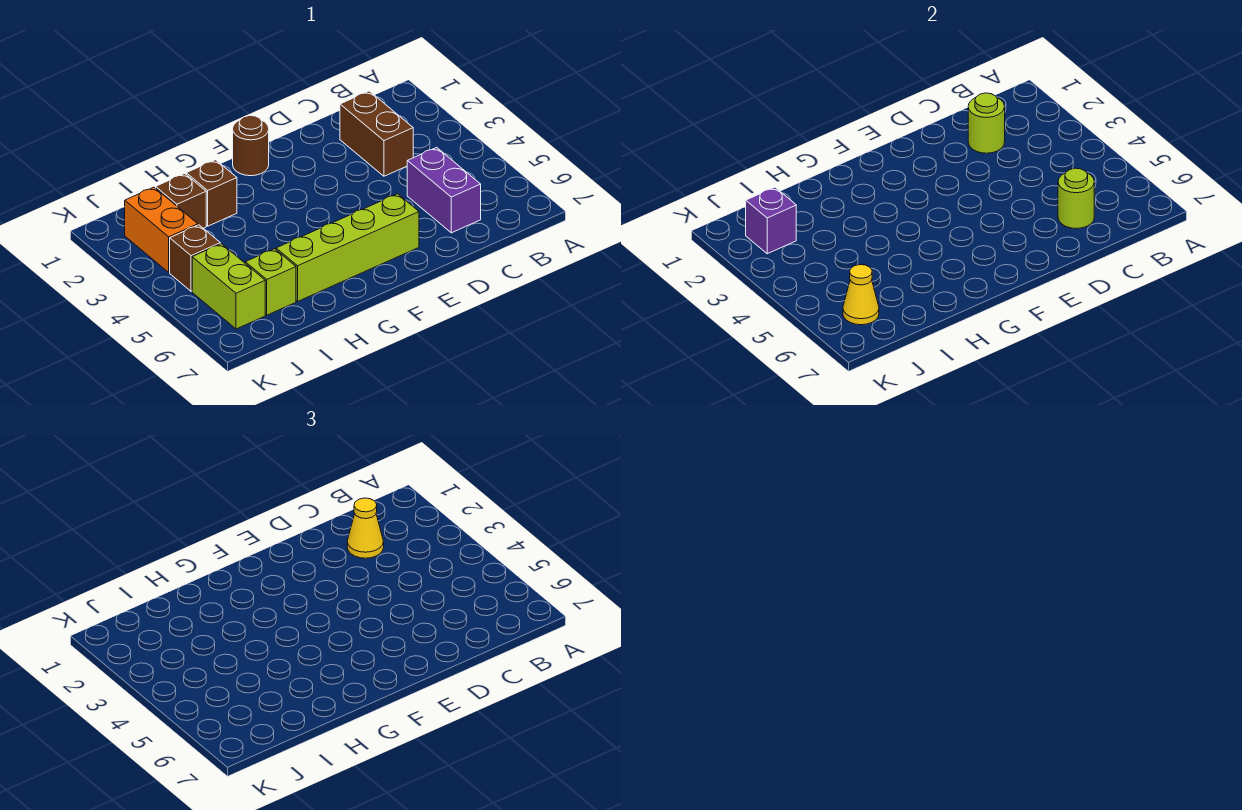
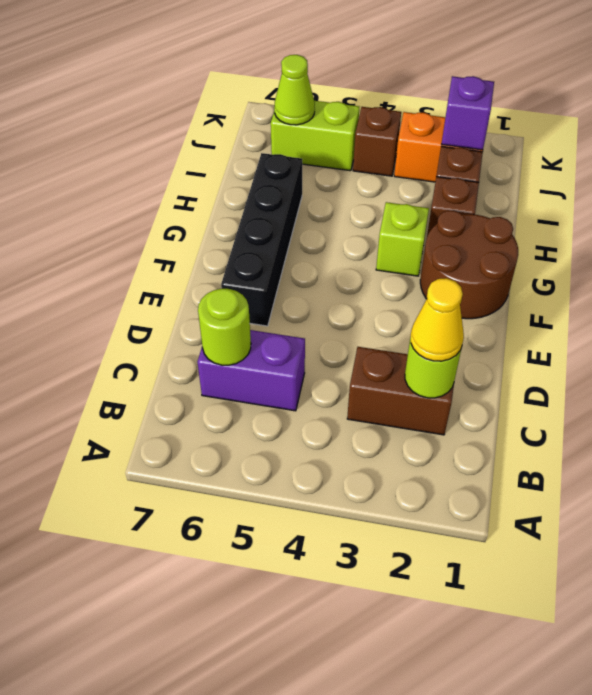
lime 1x4 brick [276,194,419,301] -> black 1x4 brick [221,153,302,326]
brown 1x1 round brick [233,116,269,176] -> brown 2x2 round brick [420,211,518,319]
lime 1x1 brick [245,249,296,315] -> lime 1x1 brick moved to [376,202,429,276]
yellow 1x1 cone [843,265,879,325] -> lime 1x1 cone [274,55,315,125]

